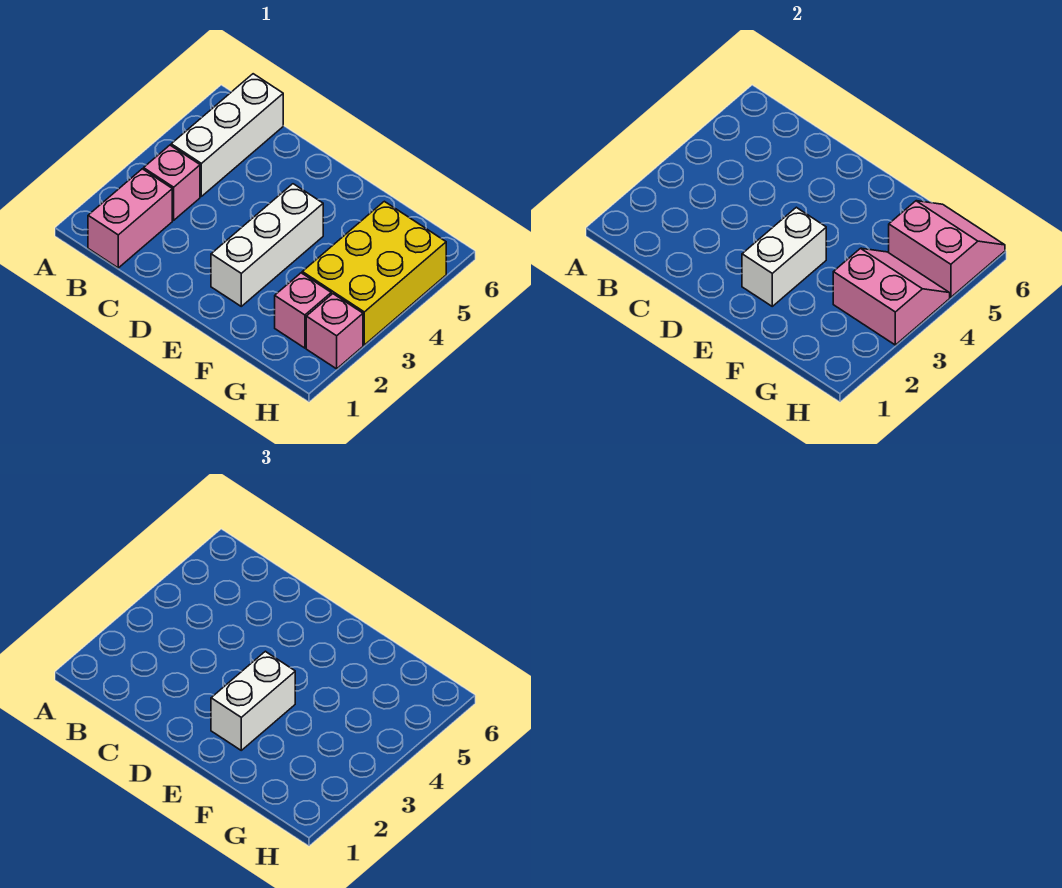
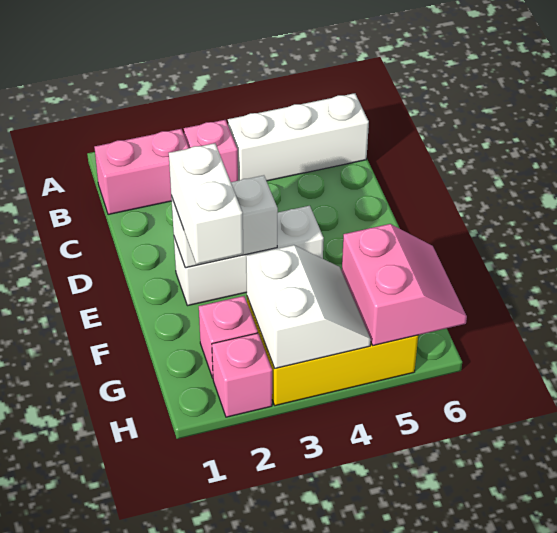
white 1x2 brick [211,651,295,750] -> white 1x2 brick turned to [169,143,243,264]
pink 2x2 slope [833,248,950,345] -> white 2x2 slope [246,245,371,369]

